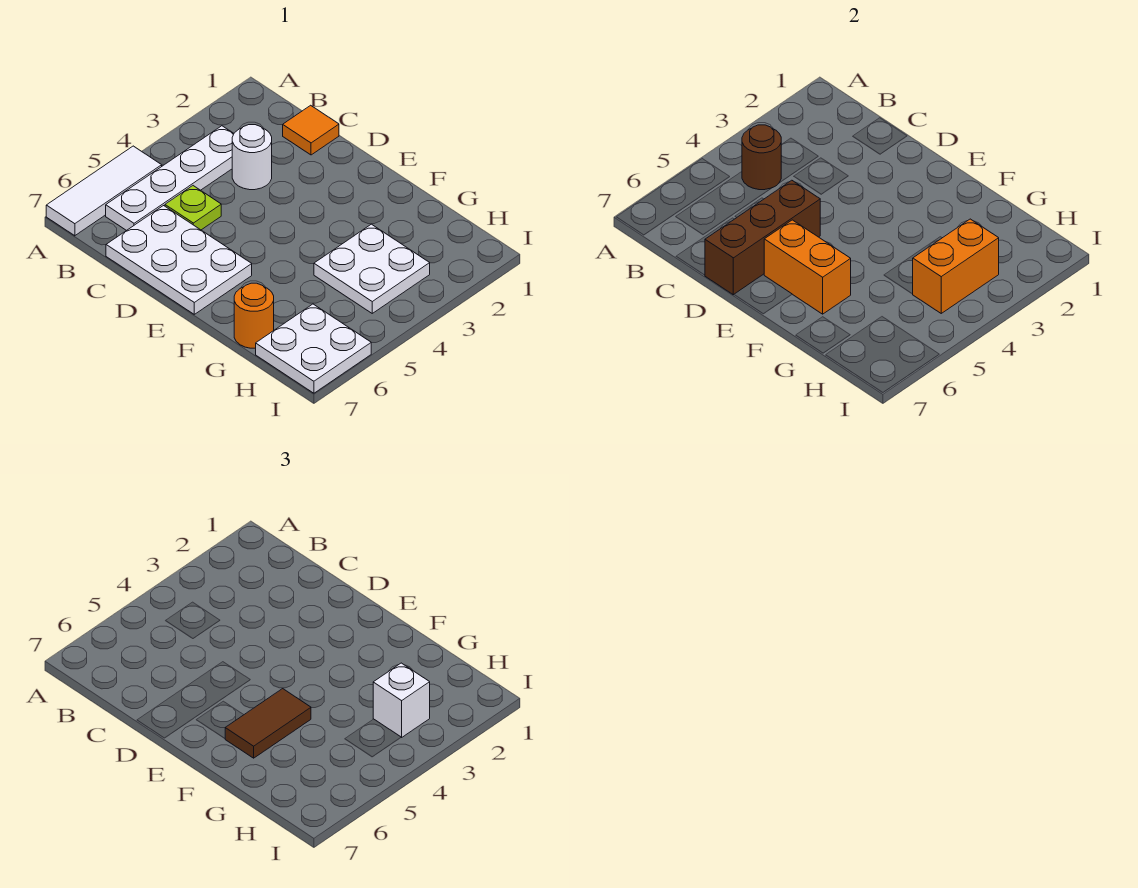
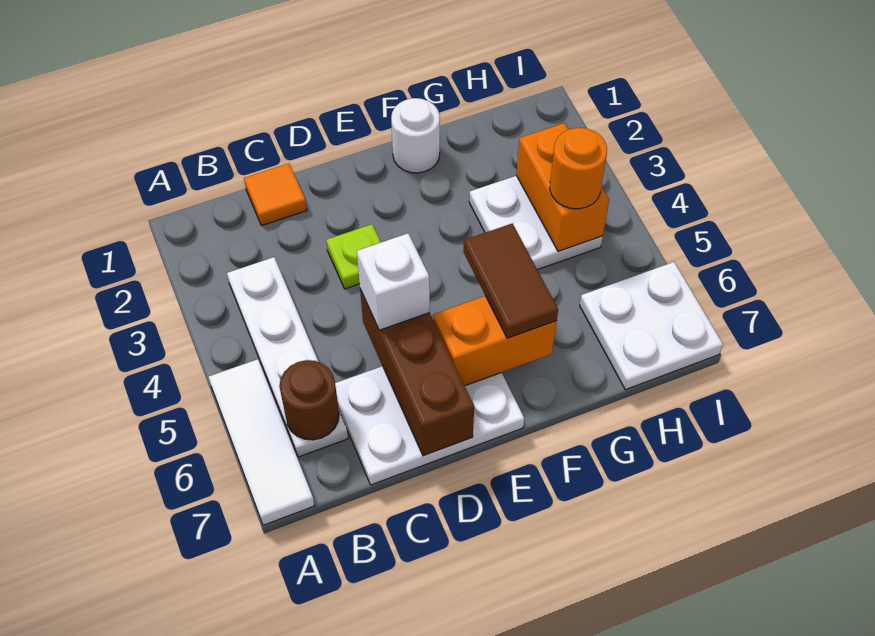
brown 1x1 round brick [742,125,781,190] -> brown 1x1 round brick moved to [279,360,339,440]
white 1x1 round brick [232,125,272,190] -> white 1x1 round brick moved to [391,98,440,173]
lime 1x1 plate [165,186,221,230] -> lime 1x1 plate moved to [326,224,381,289]
orange 1x1 round brick [234,283,274,348] -> orange 1x1 round brick moved to [550,128,607,209]
white 1x1 brick [373,663,430,737] -> white 1x1 brick moved to [357,234,430,330]

